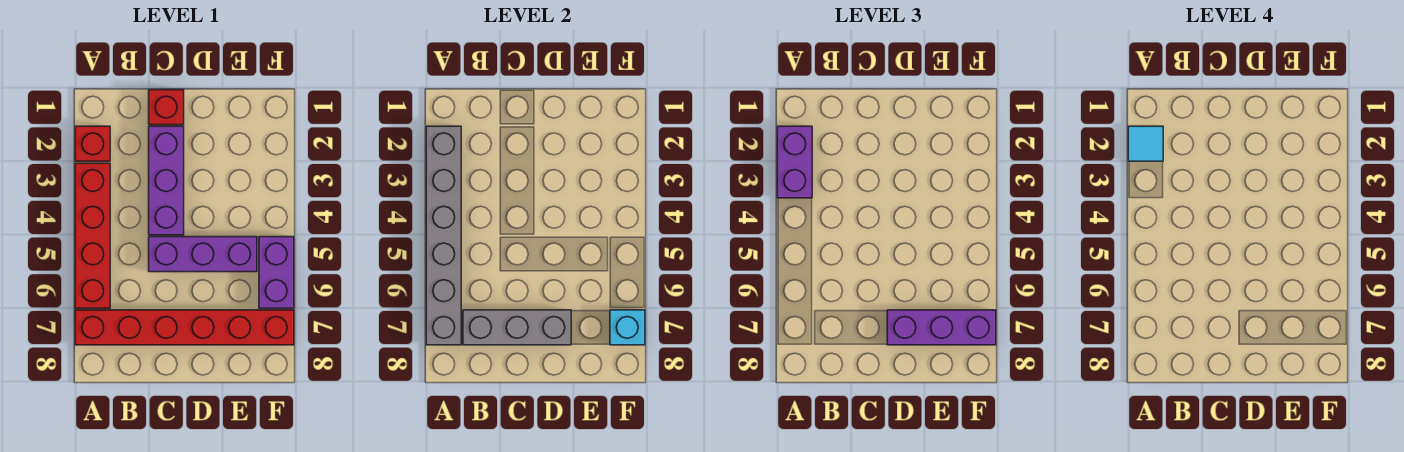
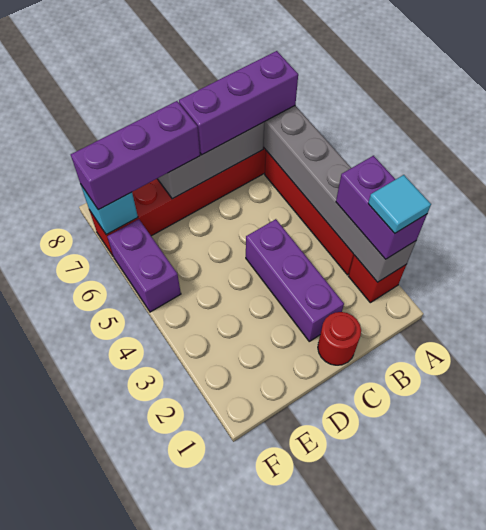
red 1x1 brick [149,90,184,125] -> red 1x1 round brick [318,312,361,365]
purple 1x3 brick [149,237,257,272] -> purple 1x3 brick moved to [179,51,298,155]

